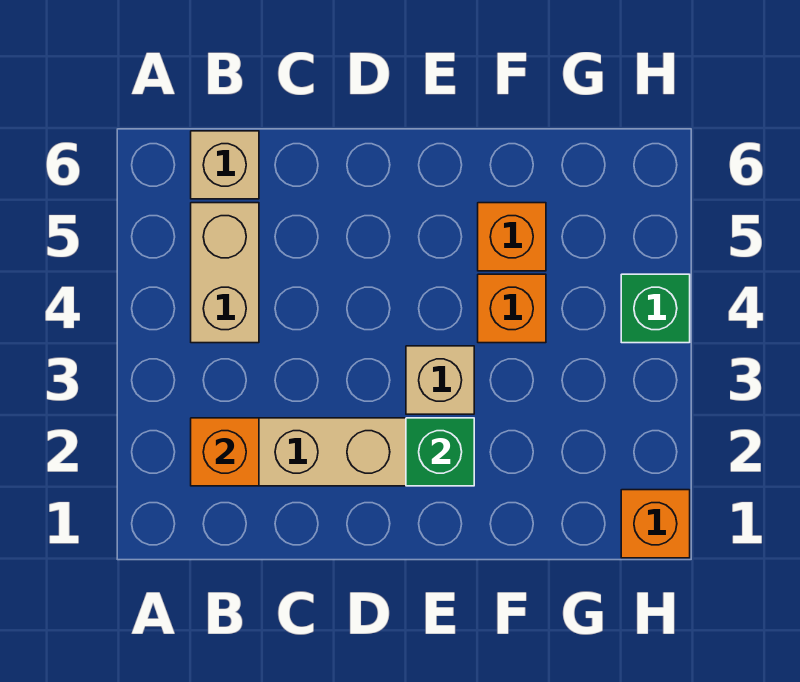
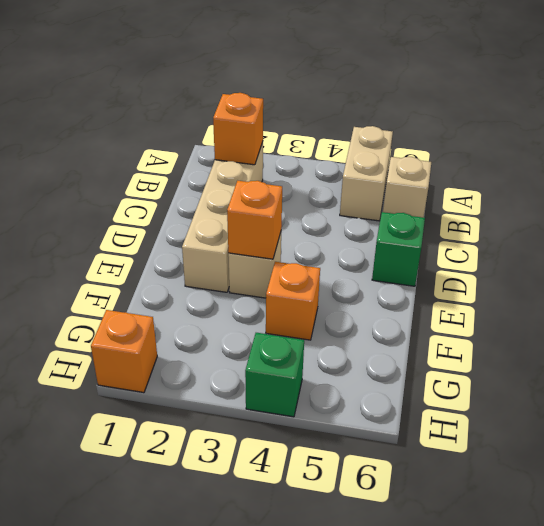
tan 1x2 brick [191,203,259,343] -> tan 1x2 brick turned to [340,126,393,221]
green 1x1 brick [406,418,474,486] -> green 1x1 brick moved to [372,212,425,286]
orange 1x1 brick [478,203,546,271] -> orange 1x1 brick moved to [227,181,282,259]

